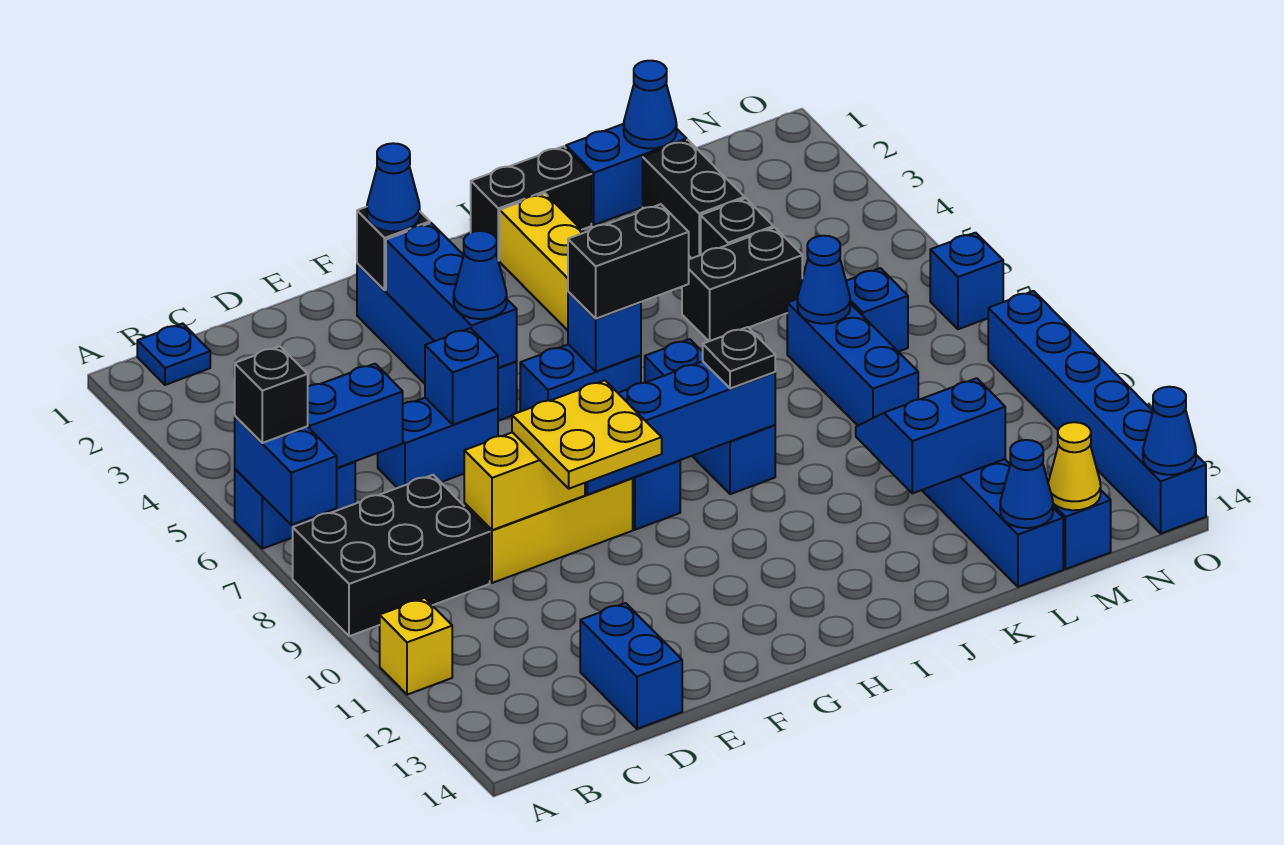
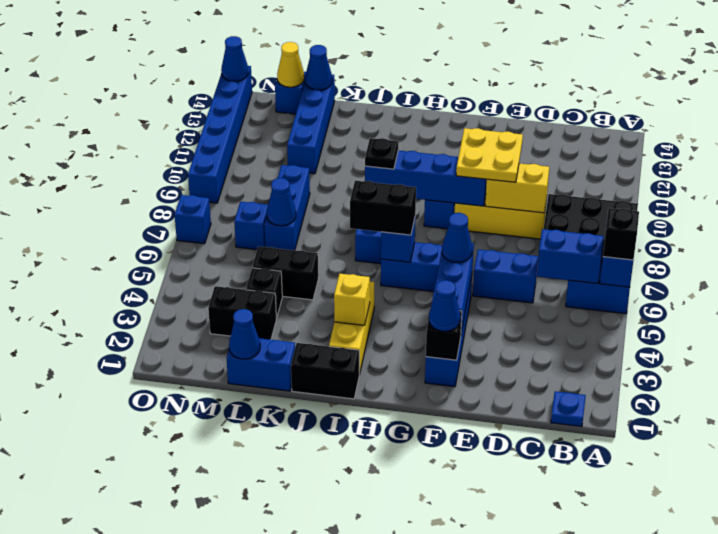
yellow 1x1 brick [380,598,452,695] -> yellow 1x1 brick moved to [334,274,370,325]
blue 1x2 brick [580,603,682,729] -> none
blue 1x1 brick [425,328,498,425] -> none
blue 2x2 slope [856,378,1005,493] -> none
black 1x2 brick [643,140,745,258] -> black 1x2 brick turned to [208,286,276,340]

